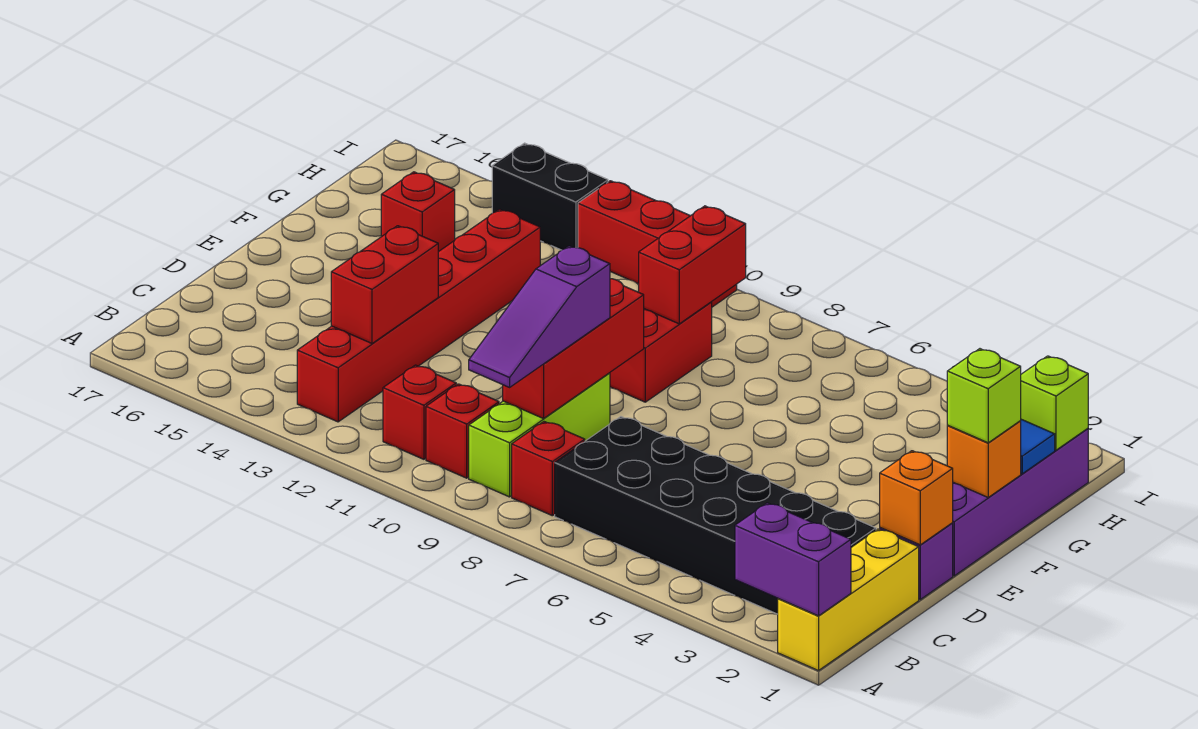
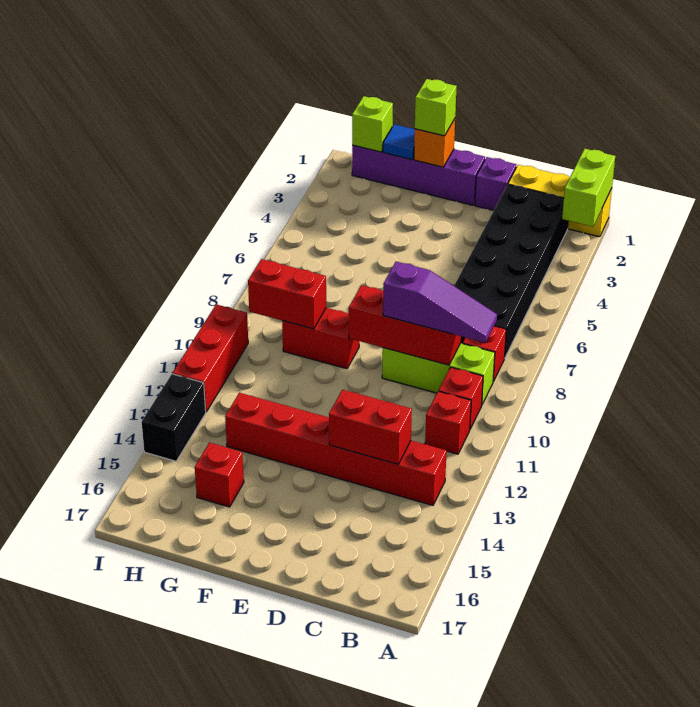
purple 1x2 brick [735,503,851,616] -> lime 1x2 brick [562,149,615,227]
orange 1x1 brick [880,451,953,545] -> none

